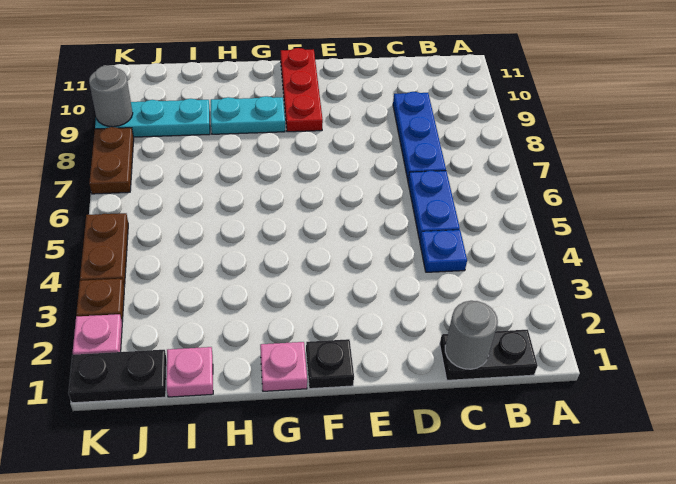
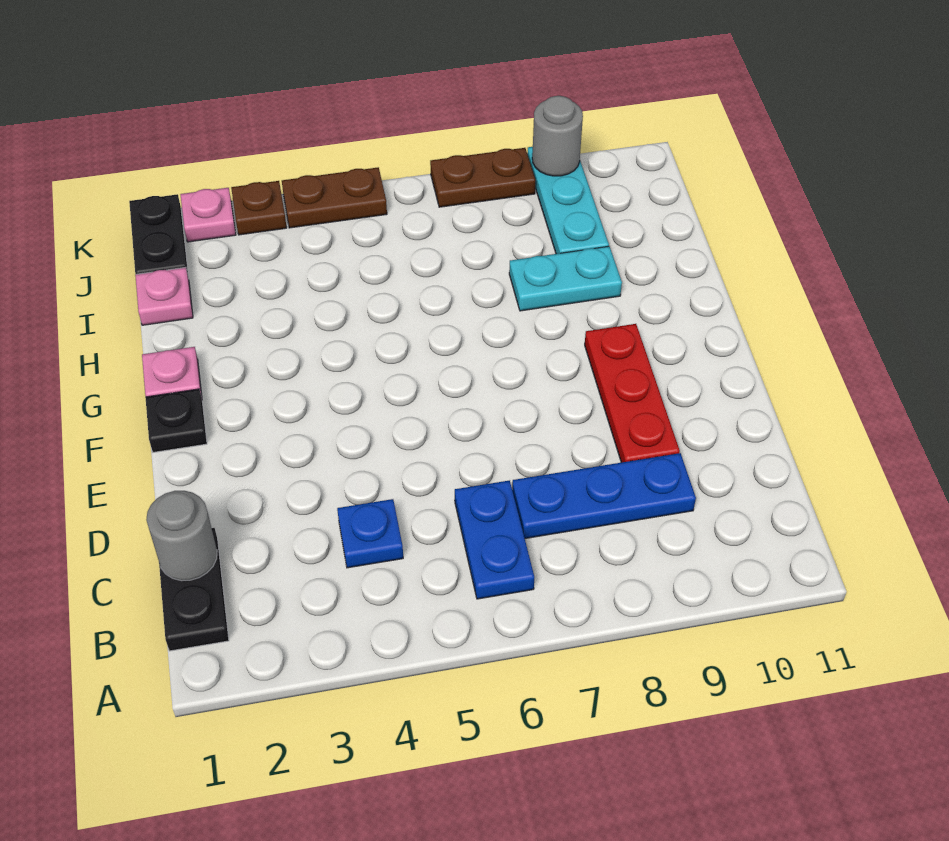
blue 1x2 plate [408,171,460,240] -> blue 1x2 plate turned to [455,481,534,599]
red 1x3 plate [281,48,323,132] -> red 1x3 plate turned to [585,324,680,463]
cyan 1x2 plate [211,96,285,134] -> cyan 1x2 plate turned to [509,246,622,311]

